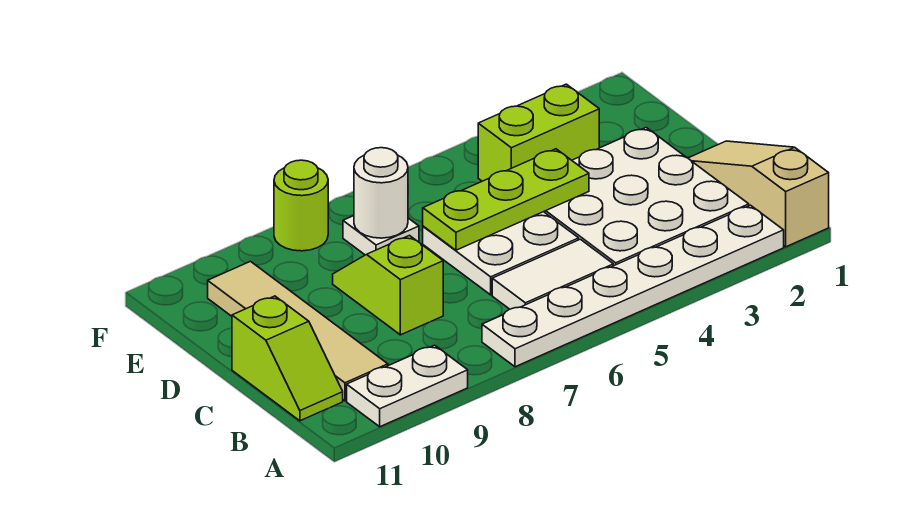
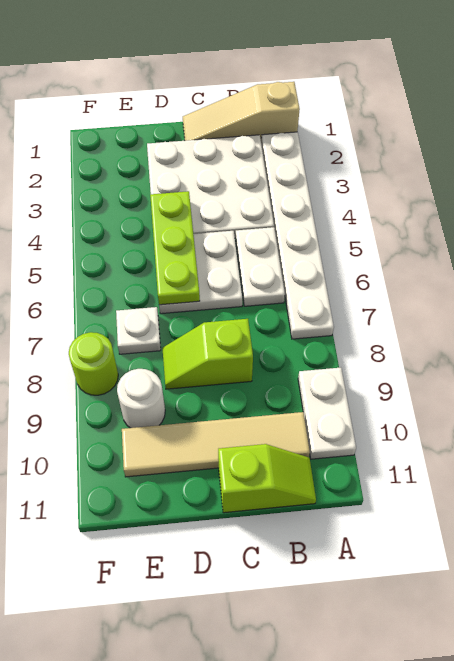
white 1x2 tile [492,239,613,309] -> white 1x2 plate [236,227,285,306]
lime 1x2 brick [478,84,599,181] -> none
white 1x1 round brick [354,148,408,238] -> white 1x1 round brick moved to [117,369,165,428]

